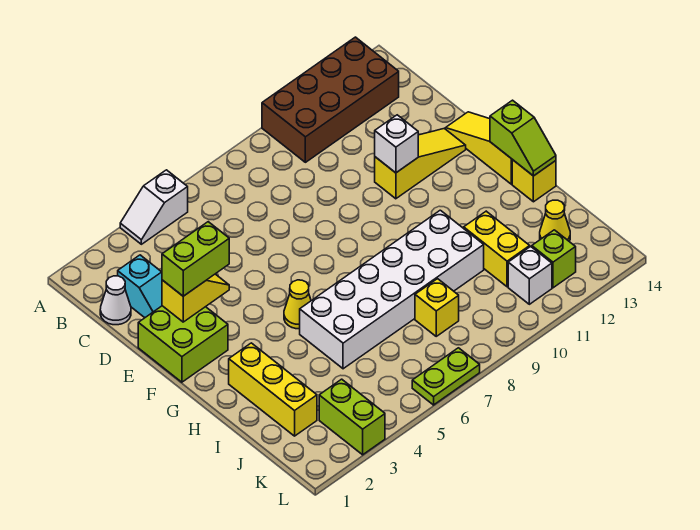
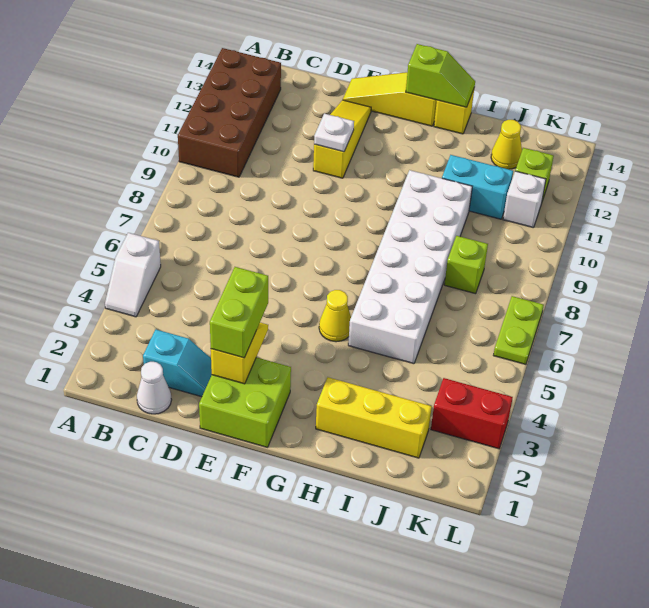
white 1x1 brick [375,115,418,173] -> white 1x1 plate [314,113,354,152]
yellow 1x2 brick [464,211,530,287] -> cyan 1x2 brick [442,155,513,219]
yellow 1x1 brick [415,279,459,336] -> lime 1x1 brick [444,236,488,294]
lime 1x2 brick [319,379,385,455] -> red 1x2 brick [431,378,513,449]

